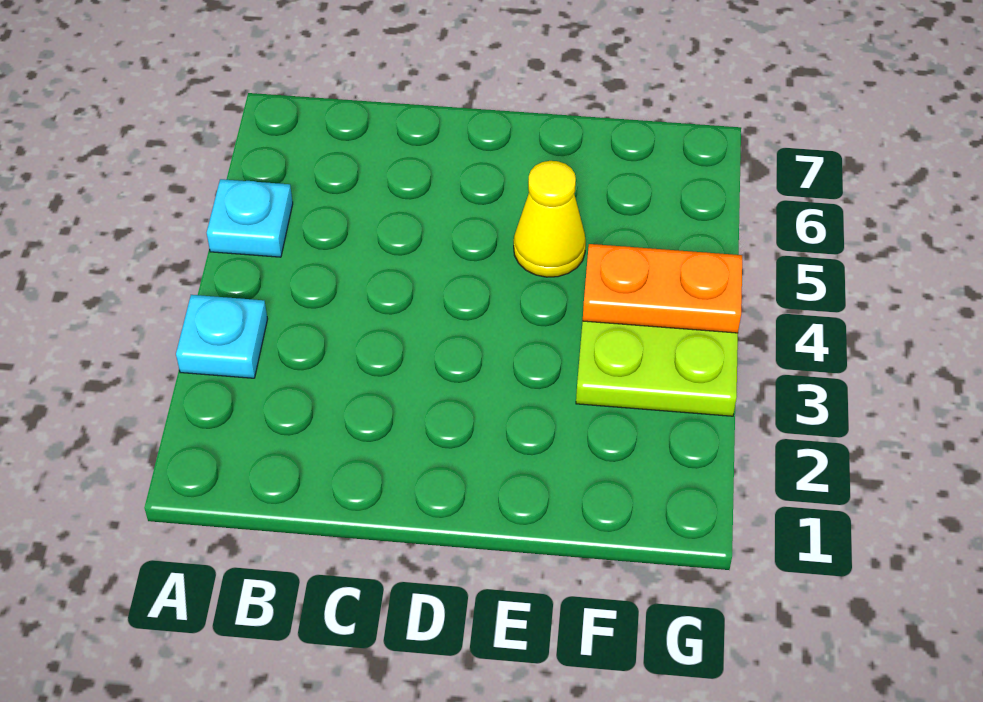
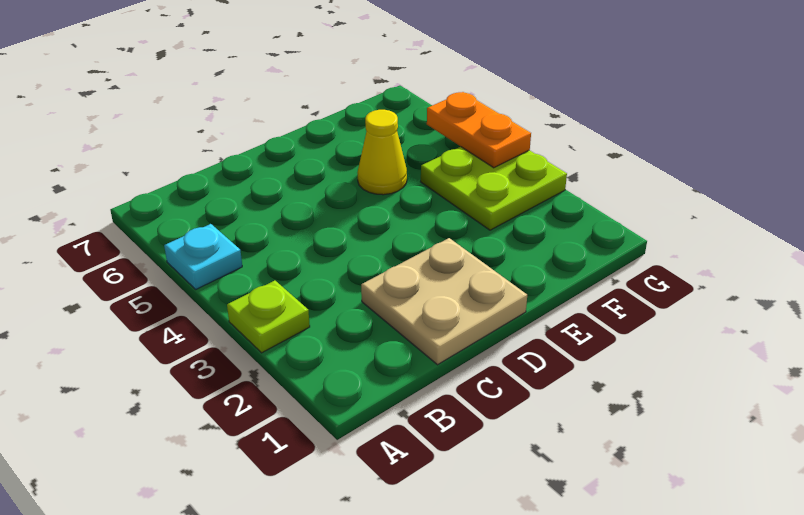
cyan 1x1 plate [176,295,267,378] -> lime 1x1 plate [227,281,310,353]
none -> tan 2x2 plate [361,238,527,365]
orange 1x2 plate [583,244,742,333] -> orange 1x2 plate turned to [427,92,531,168]

